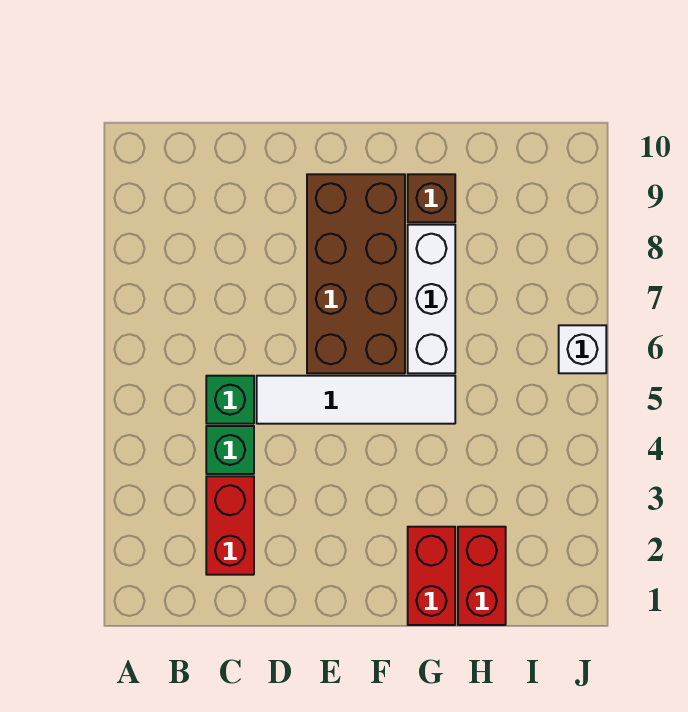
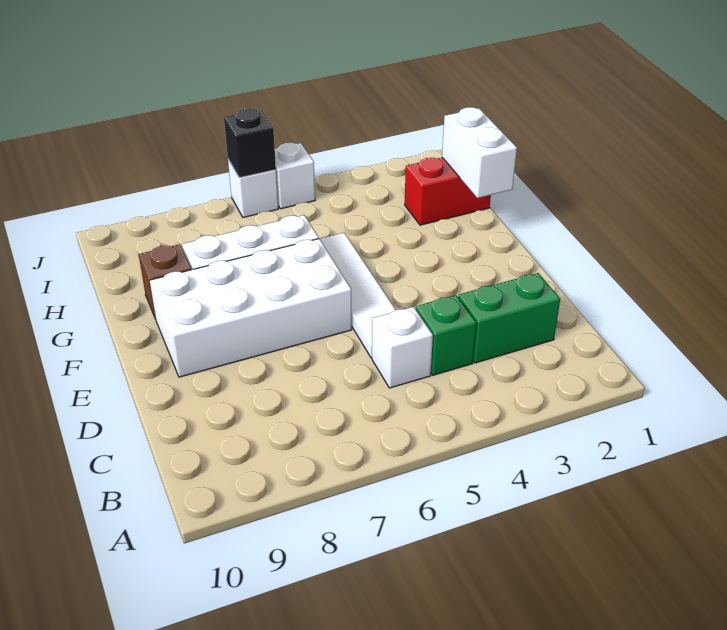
red 1x2 brick [206,476,254,575] -> green 1x2 brick [458,273,560,363]
green 1x1 brick [206,376,254,424] -> white 1x1 brick [372,307,433,388]
brown 2x4 brick [307,174,405,373] -> white 2x4 brick [149,239,352,377]
red 1x2 brick [408,527,455,625] -> none
none -> white 1x2 brick [442,107,517,198]
none -> white 1x1 brick [275,142,315,209]
none -> black 1x1 brick [224,108,276,178]

